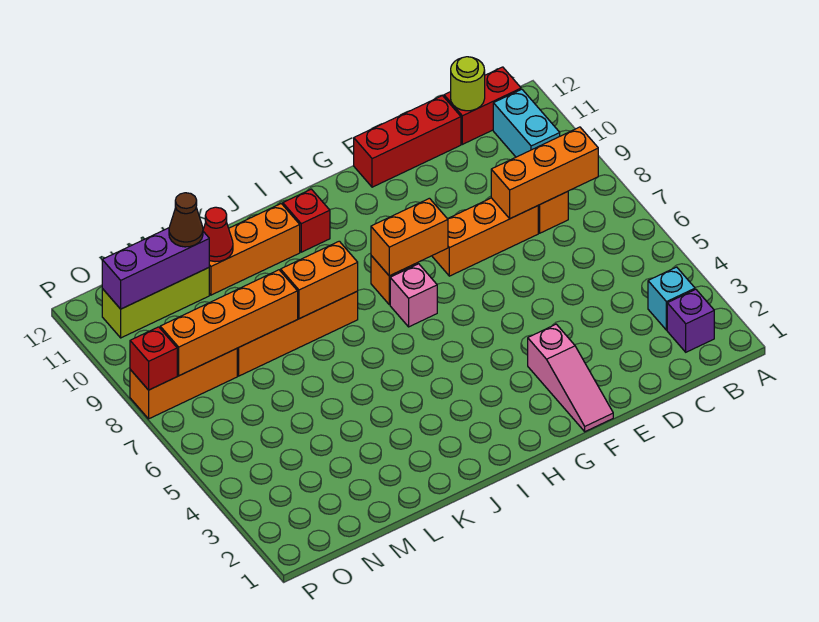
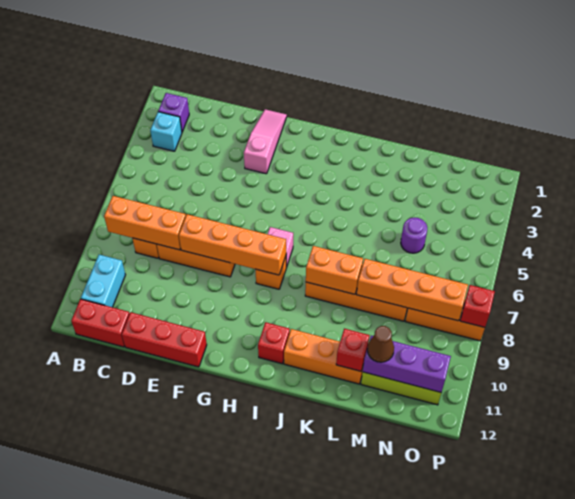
lime 1x1 round brick [451,57,485,111] -> none
orange 1x2 brick [371,198,448,276] -> orange 1x4 brick [179,214,286,275]
red 1x1 cone [203,207,233,262] -> red 1x1 brick [336,329,369,371]
none -> purple 1x1 round brick [401,218,427,253]

